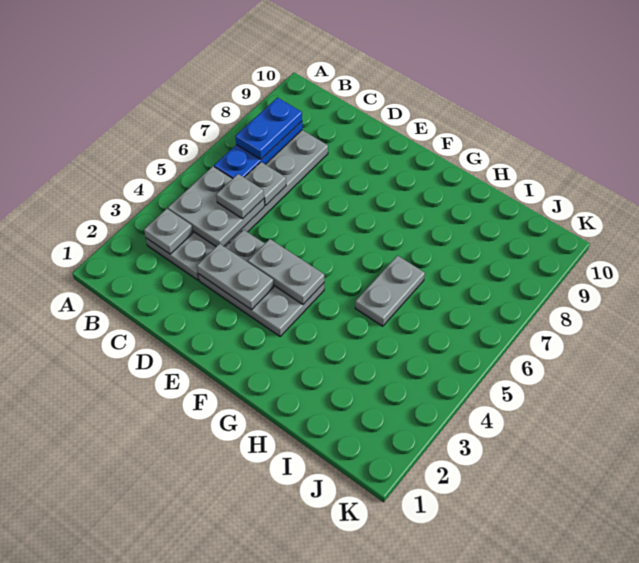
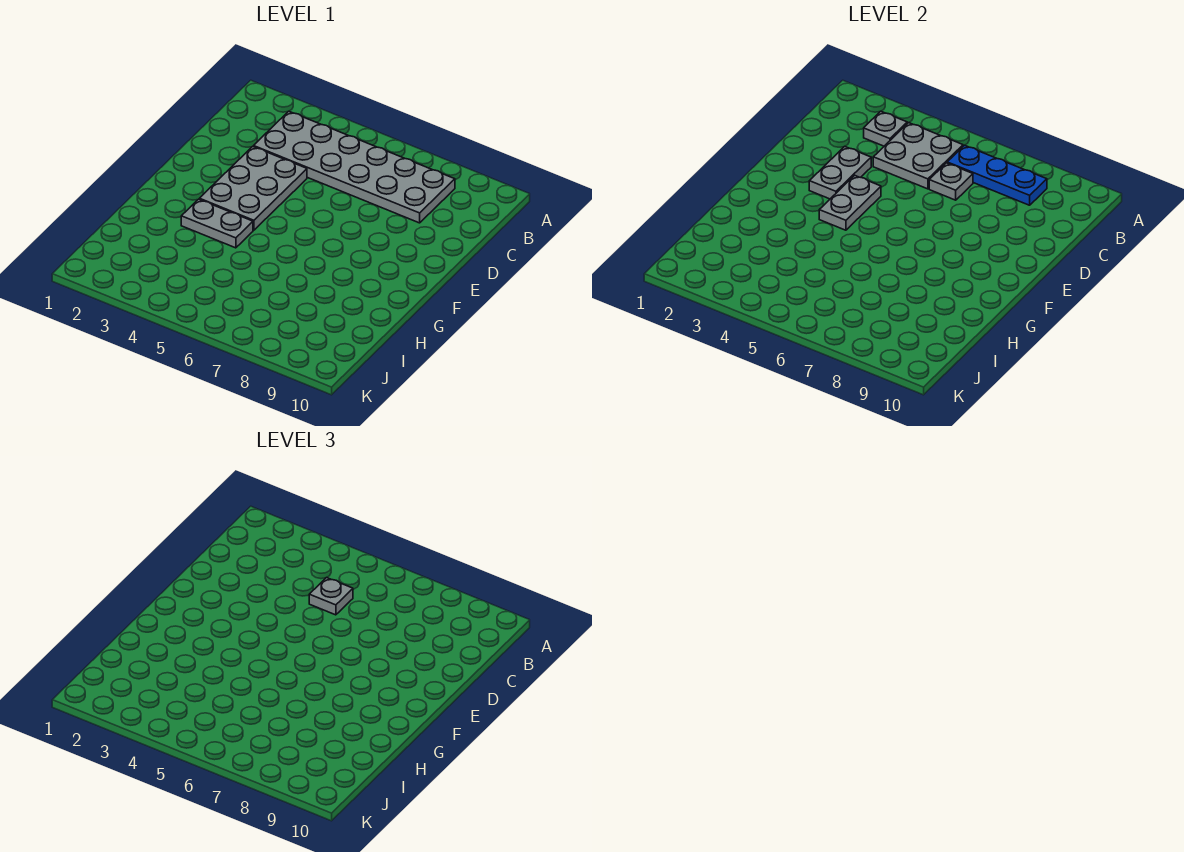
blue 1x2 plate [235,98,302,159] -> none
grey 1x2 plate [355,256,425,326] -> grey 1x2 plate moved to [181,199,253,248]

